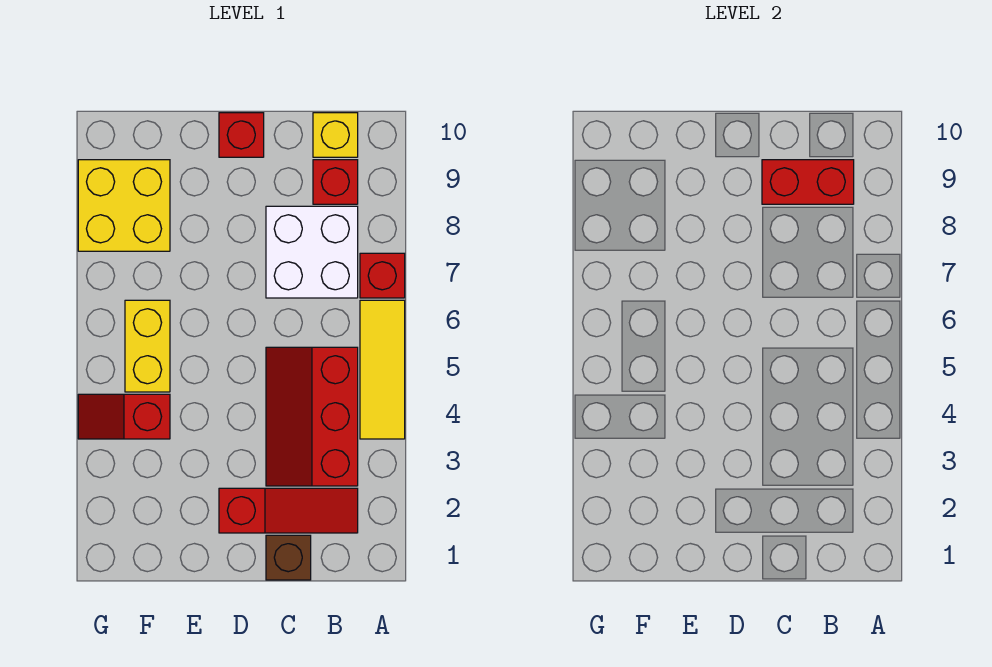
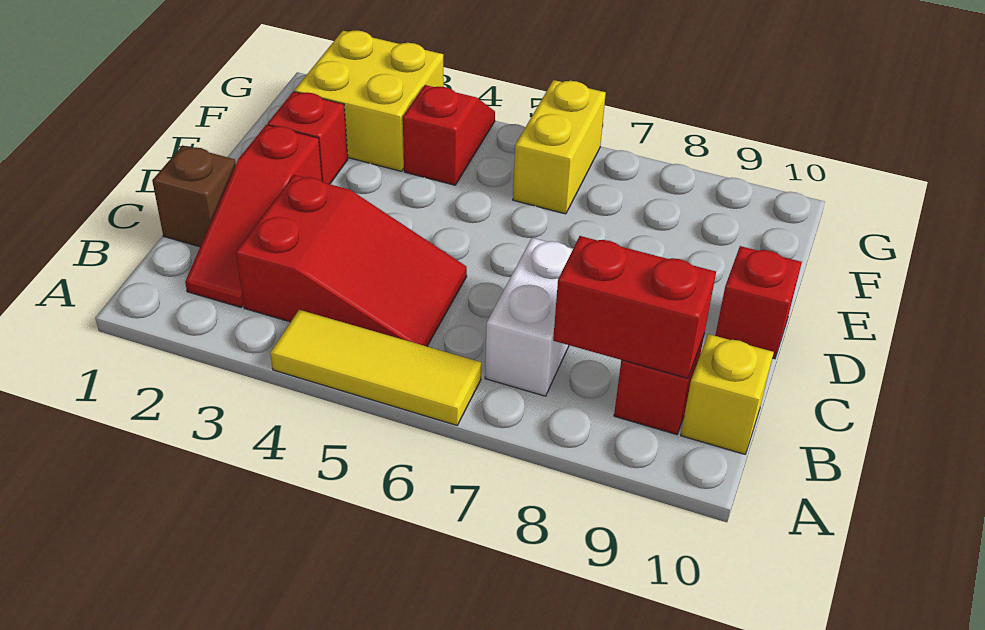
red 1x1 brick [360,253,405,298] -> red 1x1 brick moved to [268,92,348,184]
red 2x3 slope [266,347,358,486] -> red 2x3 slope turned to [236,175,467,346]
white 2x2 brick [266,206,358,298] -> white 1x2 brick [485,238,573,396]
red 1x2 brick [762,160,854,204] -> red 1x2 brick turned to [553,236,716,378]
yellow 1x2 brick [125,300,170,392] -> yellow 1x2 brick turned to [513,80,606,214]
yellow 2x2 brick [78,160,170,251] -> yellow 2x2 brick moved to [294,30,444,171]

